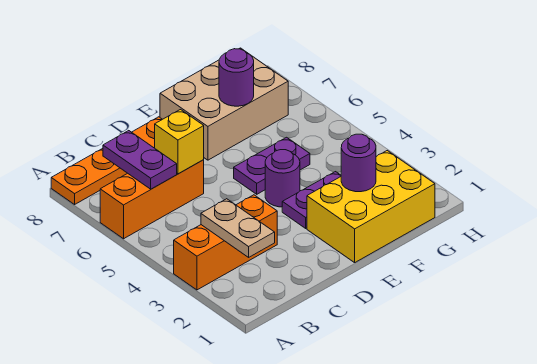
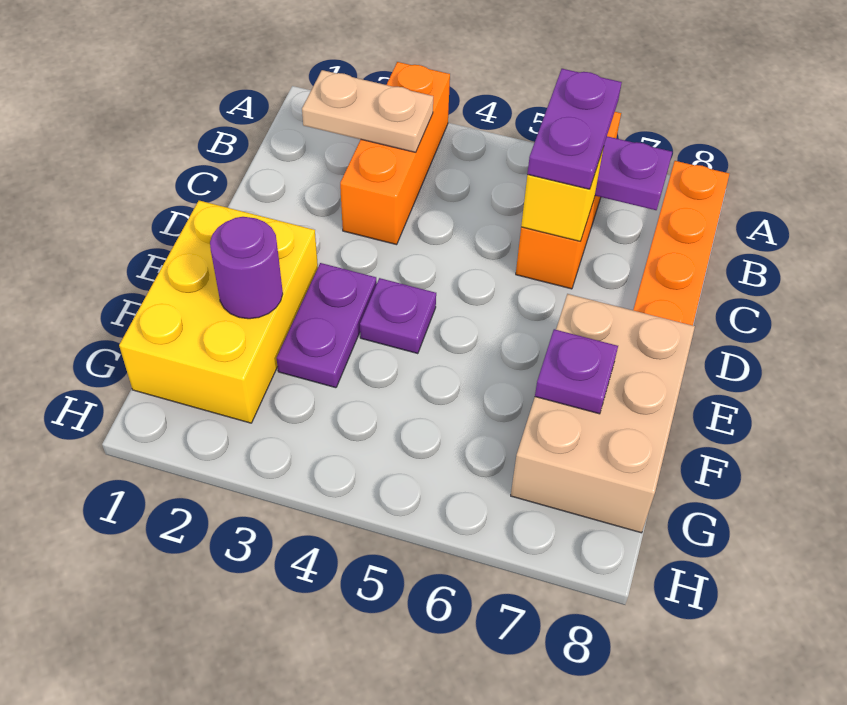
purple 1x1 round brick [265,150,300,207] -> purple 1x1 plate [360,278,436,354]
purple 1x2 plate [234,137,310,194] -> purple 1x2 plate moved to [527,69,622,189]
purple 1x1 round brick [219,49,254,106] -> purple 1x1 plate [535,329,618,414]

